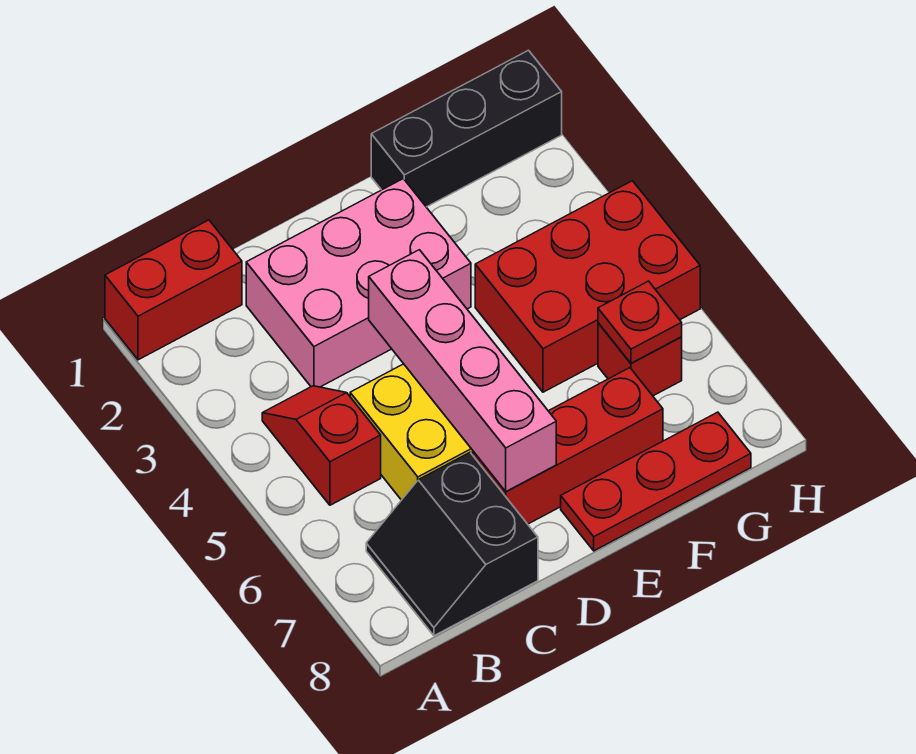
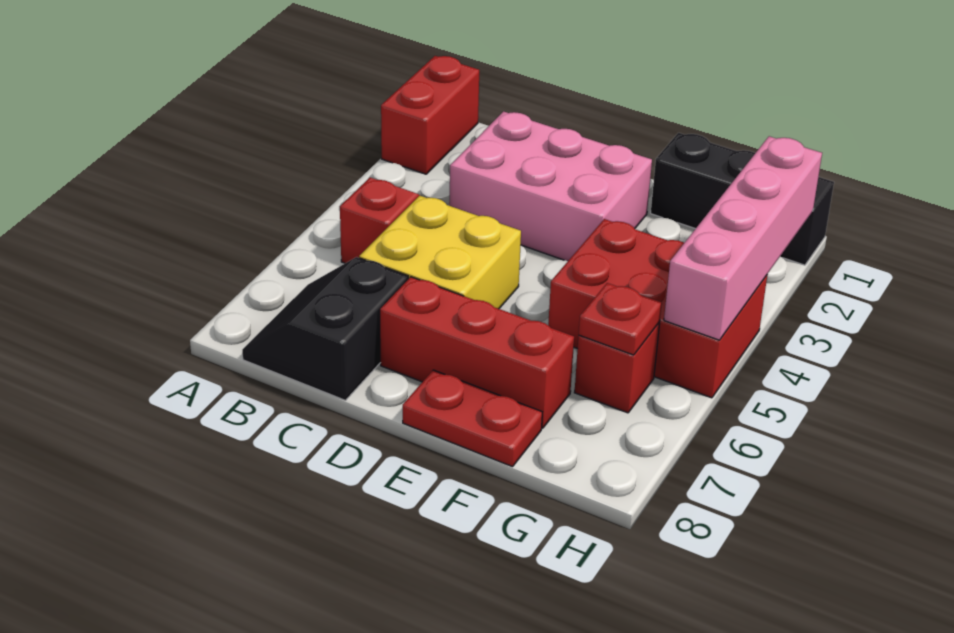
red 1x2 brick [105,220,242,360] -> red 1x2 brick turned to [381,56,479,174]
pink 1x4 brick [369,250,556,491] -> pink 1x4 brick moved to [664,136,822,340]
red 1x3 plate [561,412,751,551] -> red 1x2 plate [403,370,542,467]

